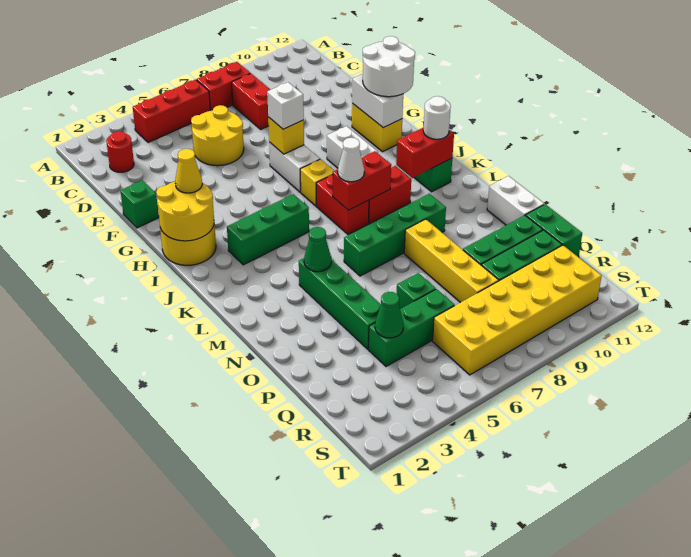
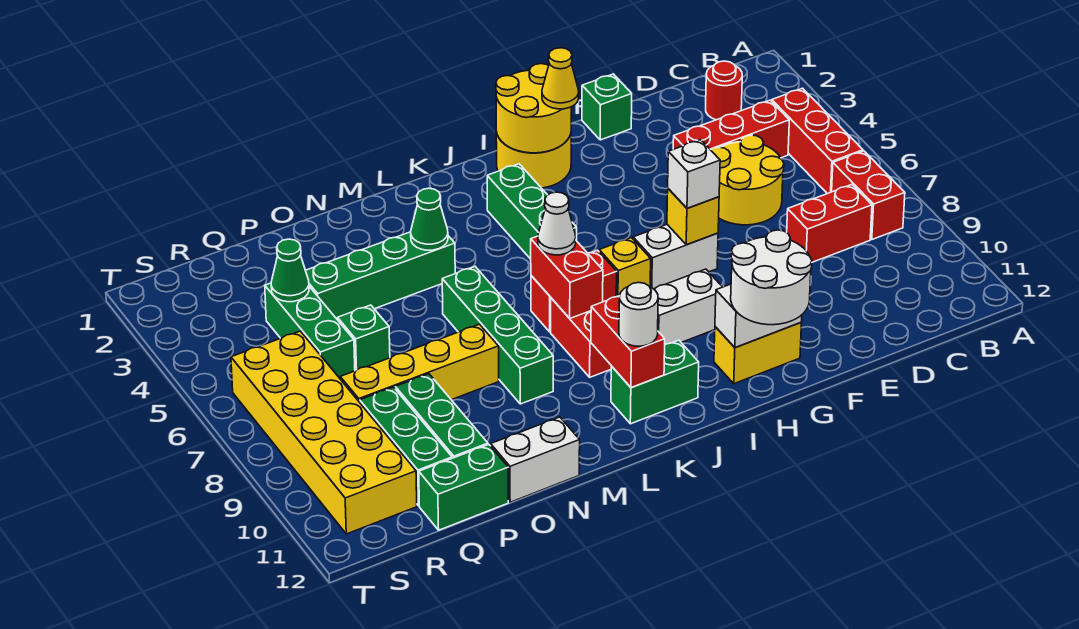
none -> red 1x3 brick [673,100,789,158]

